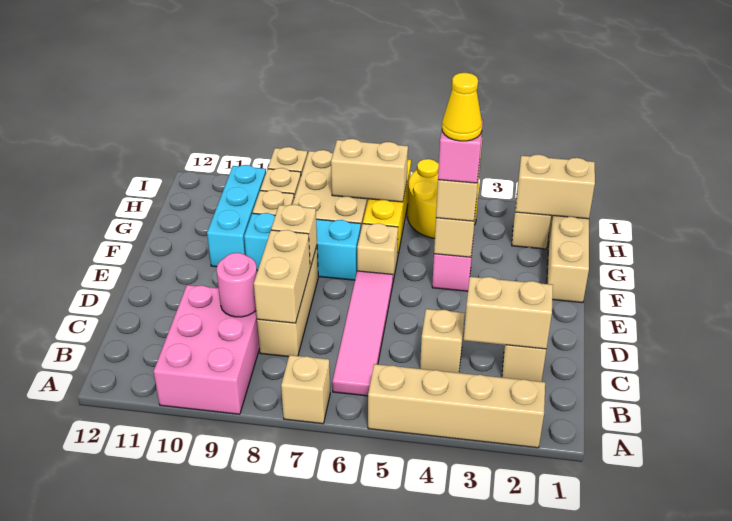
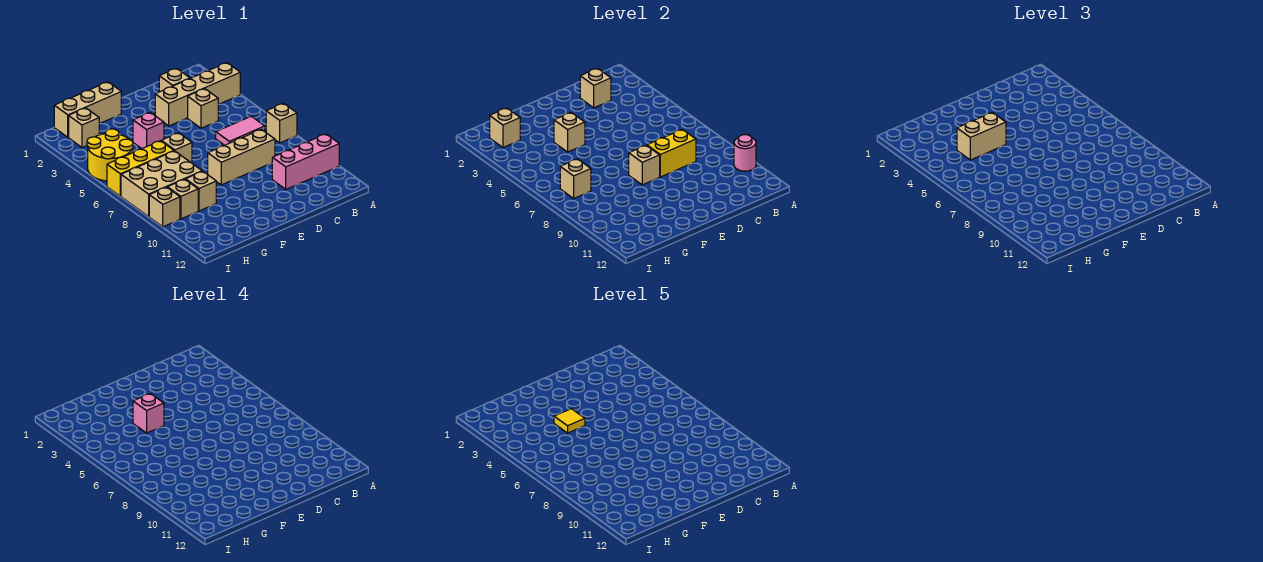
tan 1x4 brick [368,364,545,448] -> tan 1x4 brick turned to [155,63,240,126]
pink 2x3 brick [154,285,260,414] -> pink 1x3 brick [272,134,339,189]
pink 1x4 tile [332,271,393,396] -> pink 1x2 tile [216,116,265,145]
tan 1x2 brick [464,277,553,349] -> tan 1x1 brick [580,68,611,108]
tan 1x2 brick [254,230,310,323] -> yellow 1x2 brick [647,129,696,177]
pink 1x1 round brick [217,253,257,317] -> pink 1x1 round brick moved to [734,135,756,171]
yellow 1x1 cone [442,73,482,141] -> yellow 1x1 tile [554,409,585,433]
cyan 1x3 brick [244,213,361,280] -> none
cyan 1x3 brick [207,165,266,267] -> none
tan 1x2 brick [516,155,595,219] -> tan 1x1 brick [490,108,520,147]
tan 1x2 brick [331,139,408,202] -> tan 1x1 brick [560,159,591,198]

